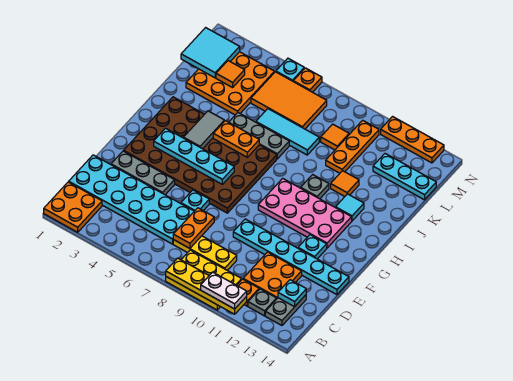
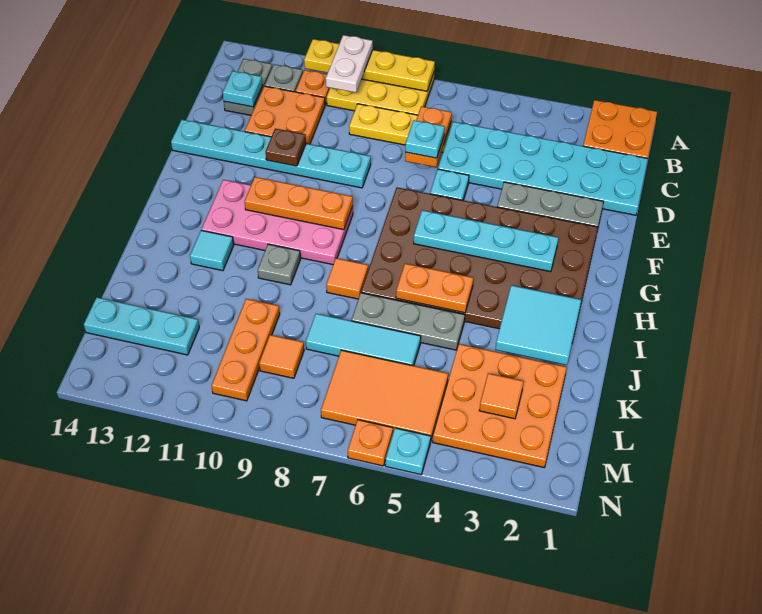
white 1x2 plate [201,272,247,309] -> white 1x2 plate turned to [326,35,373,93]
none -> brown 1x1 plate [265,129,306,166]
cyan 1x1 plate [298,235,327,259] -> cyan 1x1 plate moved to [405,120,445,158]
grey 1x2 tile [183,111,224,149] -> none
orange 1x1 tile [331,171,359,196] -> orange 1x1 tile moved to [326,258,368,299]
cyan 2x2 tile [181,28,240,78] -> cyan 2x2 tile moved to [495,285,581,365]
orange 1x3 plate [381,117,444,163] -> orange 1x3 plate moved to [245,177,353,230]

